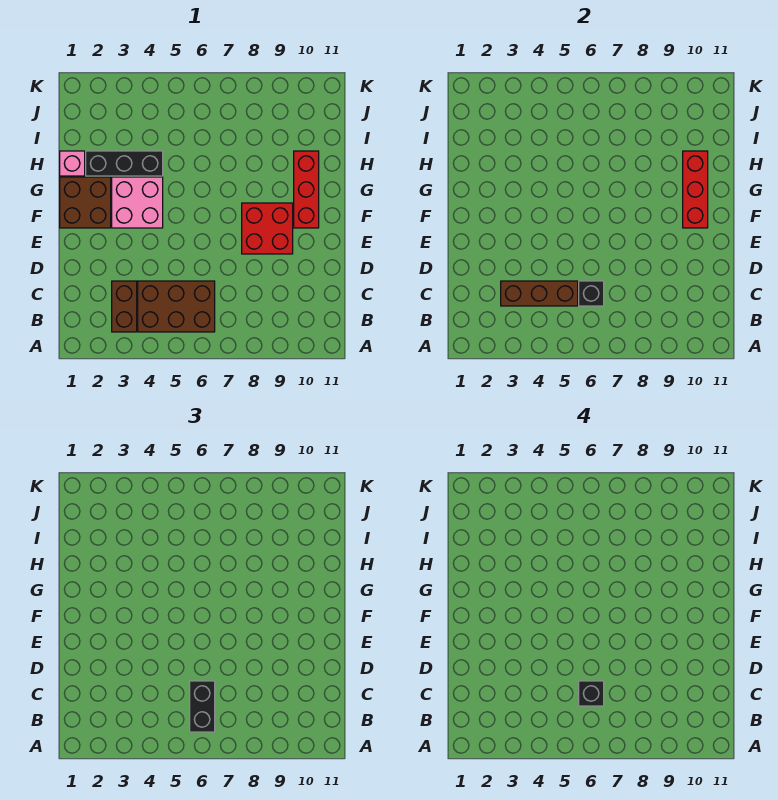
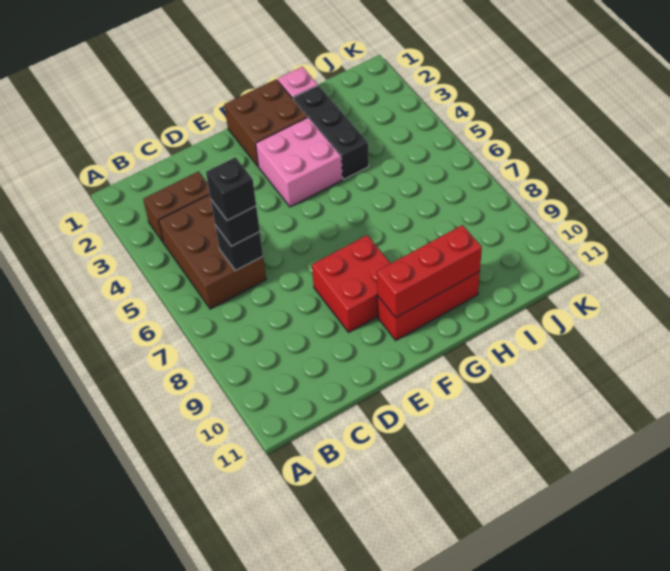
black 1x2 brick [190,681,215,732] -> black 1x1 brick [211,200,260,246]
brown 1x3 brick [501,281,578,306] -> none

